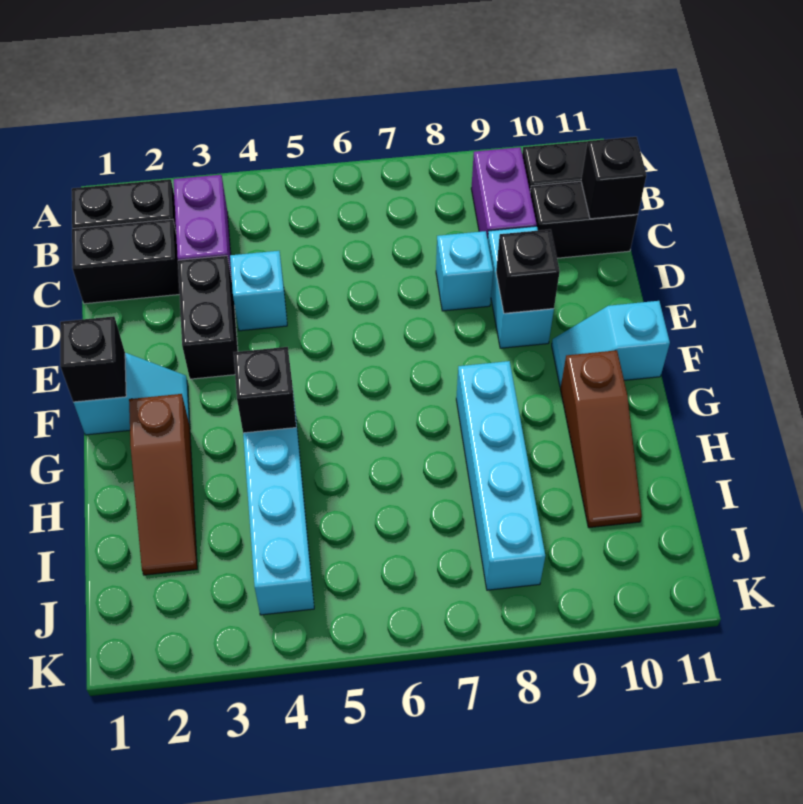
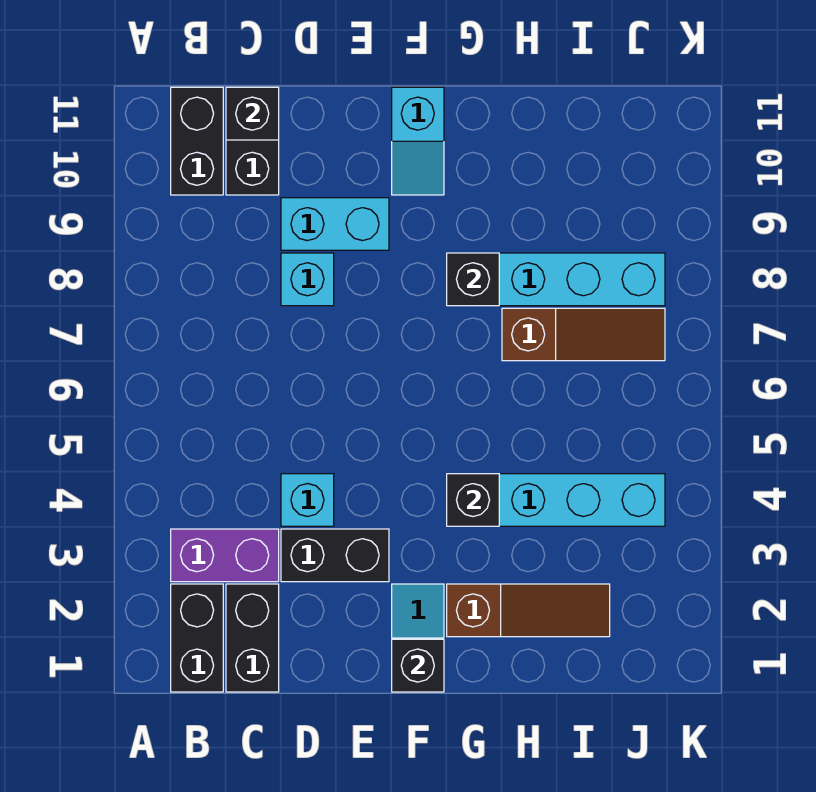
purple 1x2 brick [471,147,537,239] -> none
black 1x1 brick [496,229,560,313] -> black 1x1 brick moved to [447,253,499,306]
brown 1x3 slope [560,350,642,528] -> brown 1x3 slope moved to [502,308,665,361]

